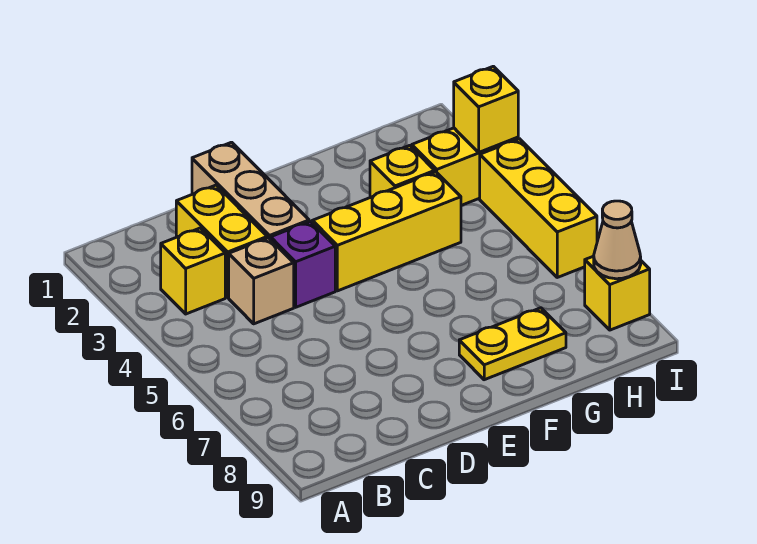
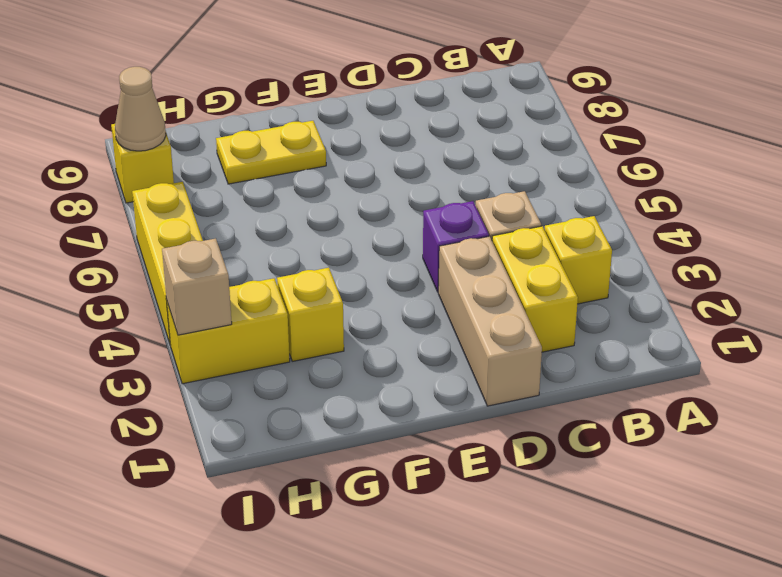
yellow 1x3 brick [312,172,461,291] -> none
yellow 1x1 brick [454,66,518,152] -> tan 1x1 brick [162,239,232,335]

